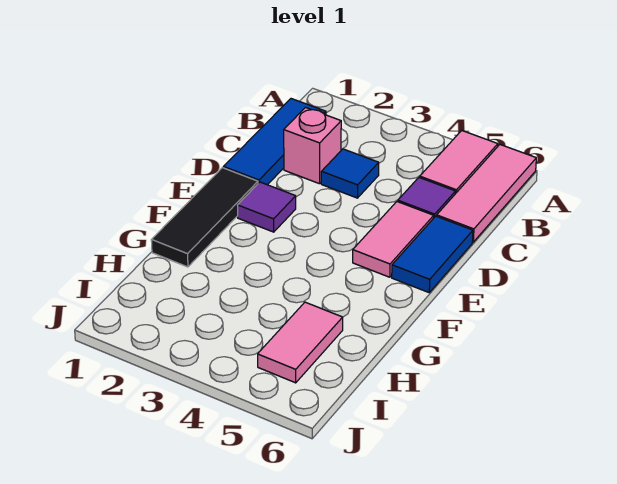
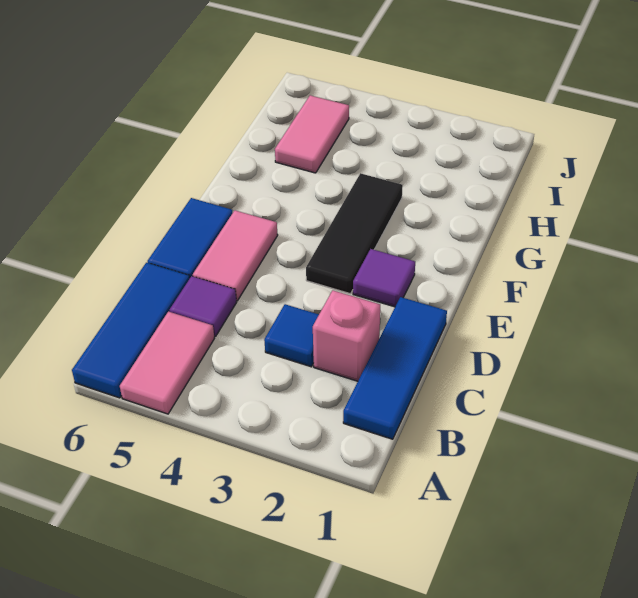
pink 1x3 tile [437,145,536,242] -> blue 1x3 tile [72,263,190,398]
black 1x3 tile [151,168,258,267] -> black 1x3 tile moved to [306,173,403,294]

